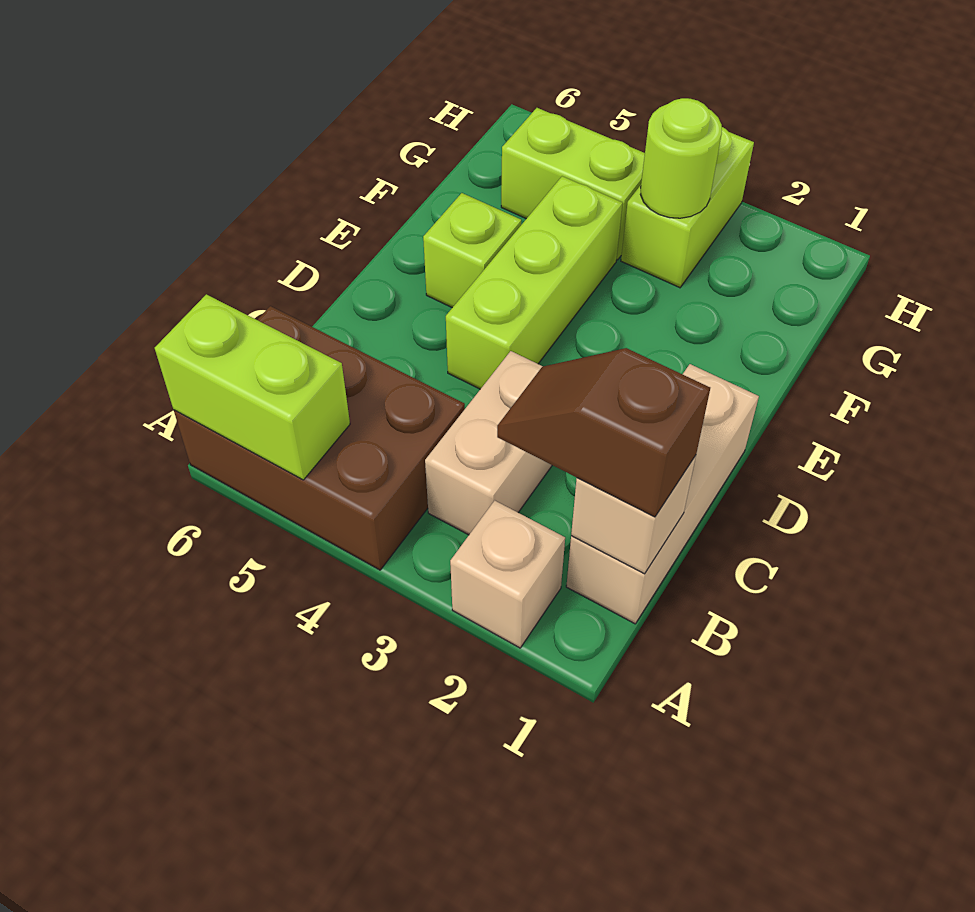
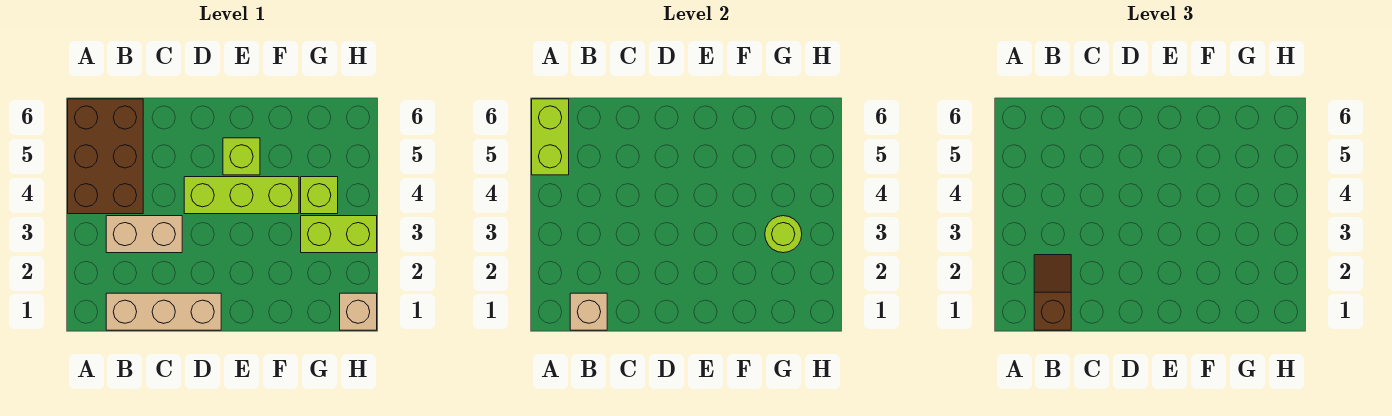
tan 1x1 brick [450,501,565,648] -> tan 1x1 brick moved to [340,293,377,330]
lime 1x2 brick [501,108,645,260] -> lime 1x1 brick [301,177,338,214]

